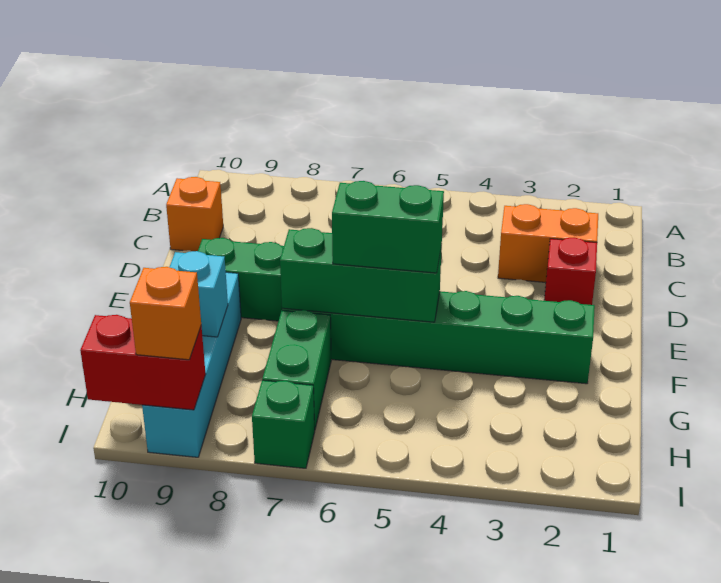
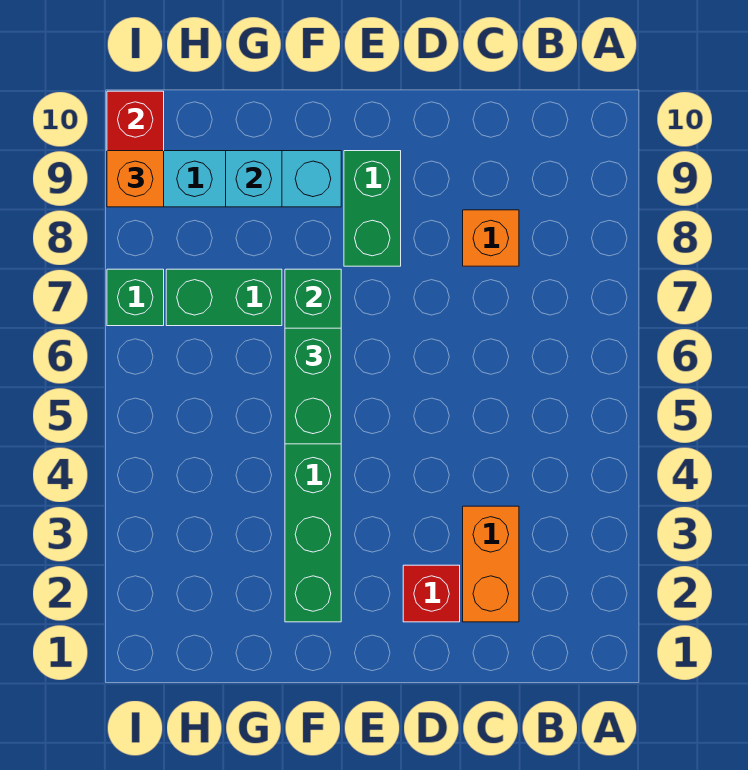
orange 1x1 brick [166,177,223,251] -> orange 1x1 brick moved to [463,210,519,266]

